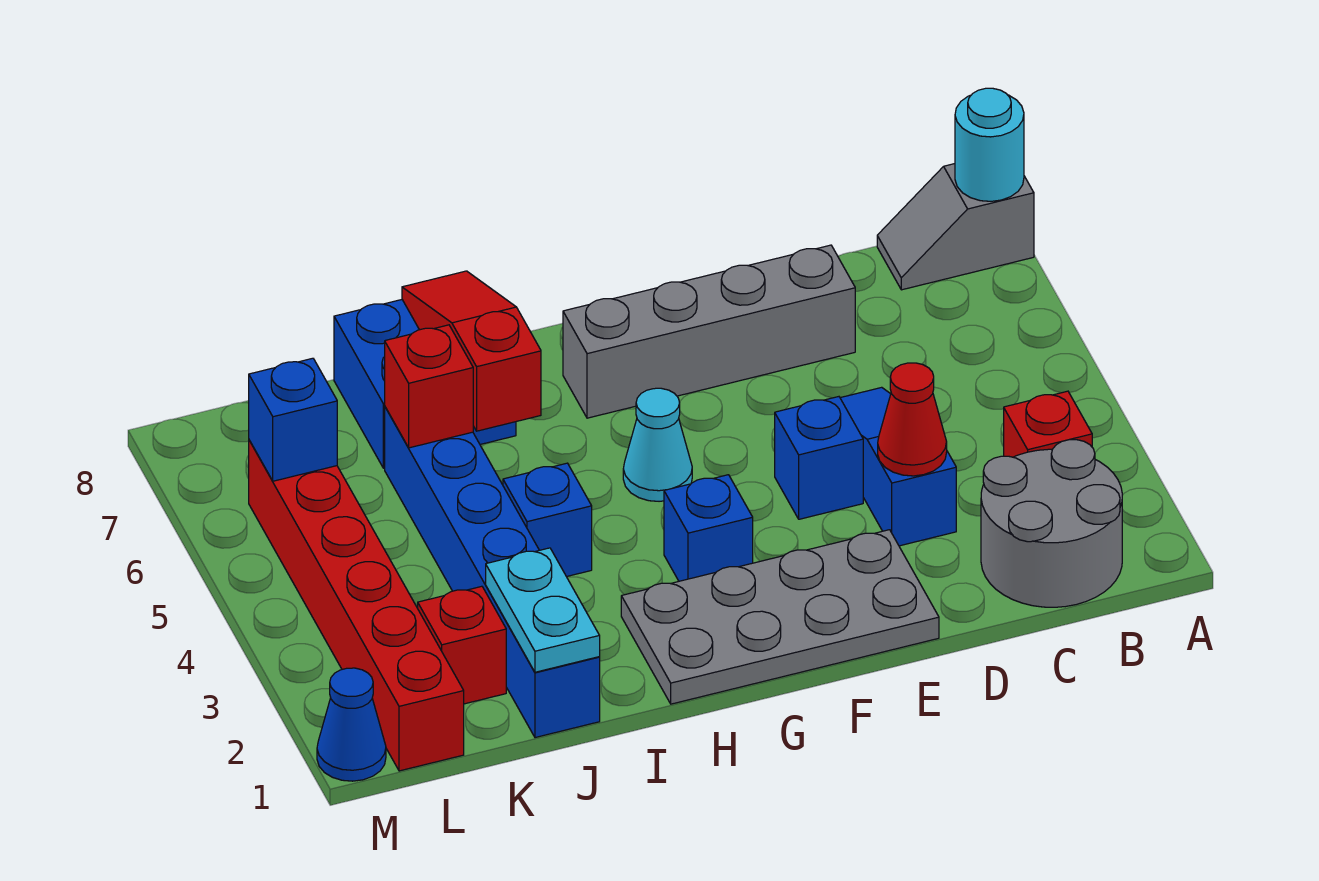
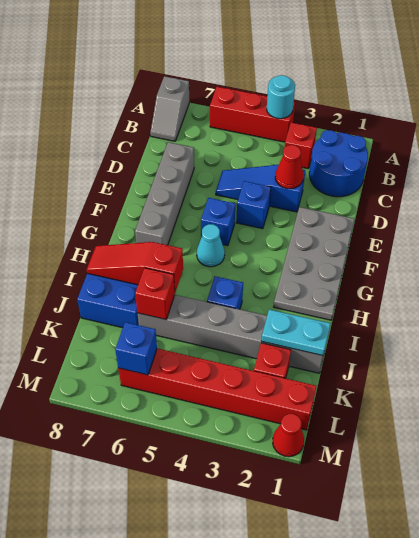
none -> red 1x3 brick [210,87,295,142]
cyan 1x1 round brick [955,88,1024,201] -> cyan 1x1 round brick moved to [267,75,295,119]
grey 2x2 round brick [981,440,1122,607] -> blue 2x2 round brick [309,130,368,197]
blue 1x1 brick [664,475,753,581] -> blue 1x1 brick moved to [201,198,235,246]
blue 1x6 brick [385,407,600,738] -> grey 1x6 brick [138,295,327,373]
blue 1x1 cone [317,668,386,781] -> red 1x1 cone [273,414,304,457]

